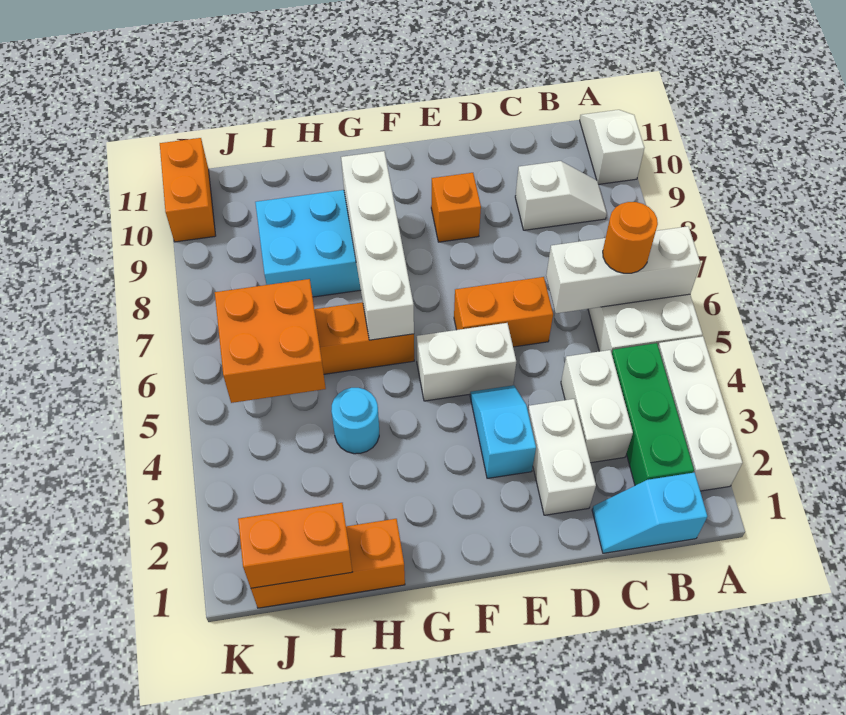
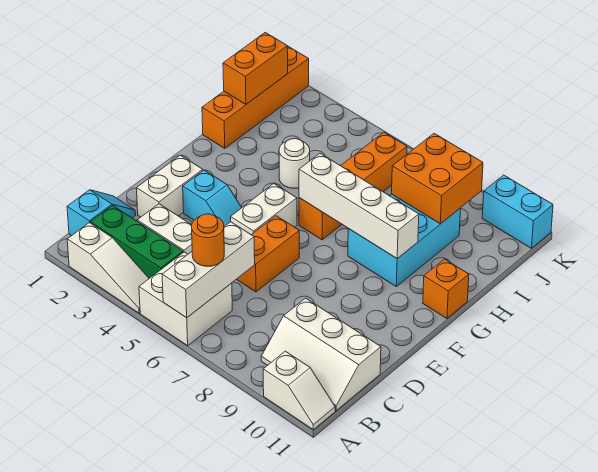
white 1x3 brick [658,336,743,491] -> white 1x3 slope [67,222,149,313]
white 1x2 slope [515,161,607,230] -> white 2x3 slope [261,298,381,411]
white 1x2 brick [528,399,596,515] -> white 1x2 brick turned to [136,155,203,217]
orange 1x1 brick [431,173,481,242] -> orange 1x1 brick moved to [423,259,469,318]
orange 1x3 brick [251,519,405,608] -> orange 1x4 brick [202,46,309,148]
cyan 1x1 round brick [331,388,379,454] -> white 1x1 round brick [279,139,310,188]
orange 2x2 brick [215,279,326,403] -> orange 2x2 brick moved to [392,133,483,224]
orange 1x2 brick [160,138,216,242] -> cyan 1x2 brick [482,175,553,248]

